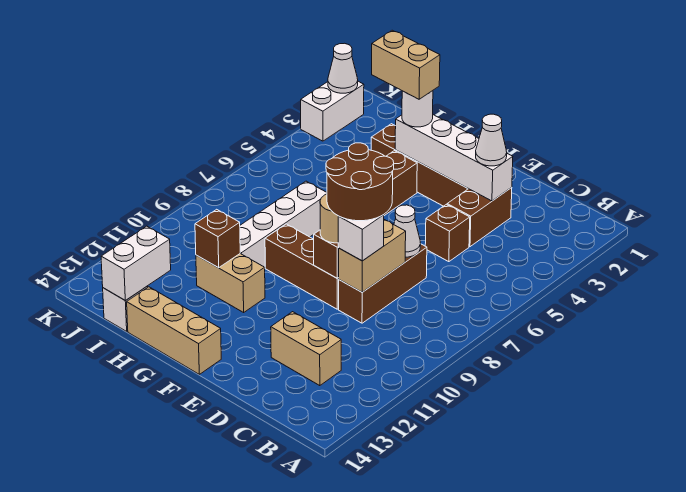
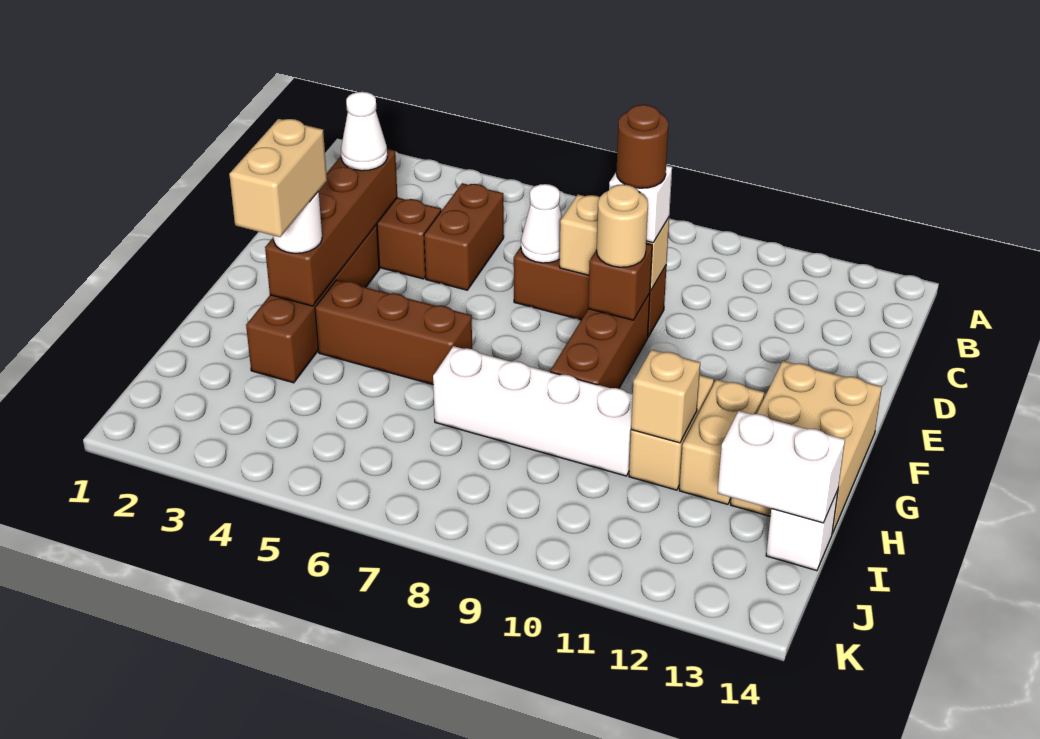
tan 1x2 brick [271,312,341,386] -> tan 1x2 brick moved to [679,380,764,504]
white 1x4 brick [395,115,513,201] -> brown 1x4 brick [265,149,397,306]
brown 1x1 brick [425,204,470,262] -> brown 1x2 brick [424,183,504,290]
brown 2x2 round brick [326,143,394,221] -> brown 1x1 round brick [616,105,668,188]
tan 1x3 brick [127,287,221,374] -> tan 2x3 brick [731,361,882,534]
brown 1x1 brick [195,209,240,268] -> tan 1x1 brick [631,350,700,443]
white 1x2 brick [301,81,364,141] -> none
white 1x1 cone [328,43,358,93] -> none

